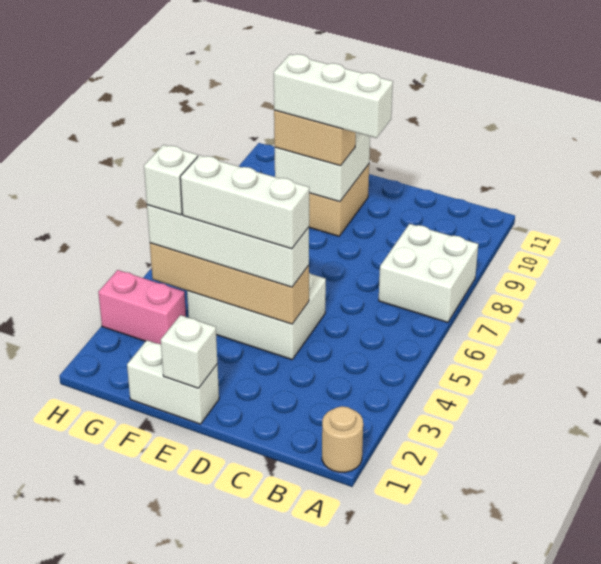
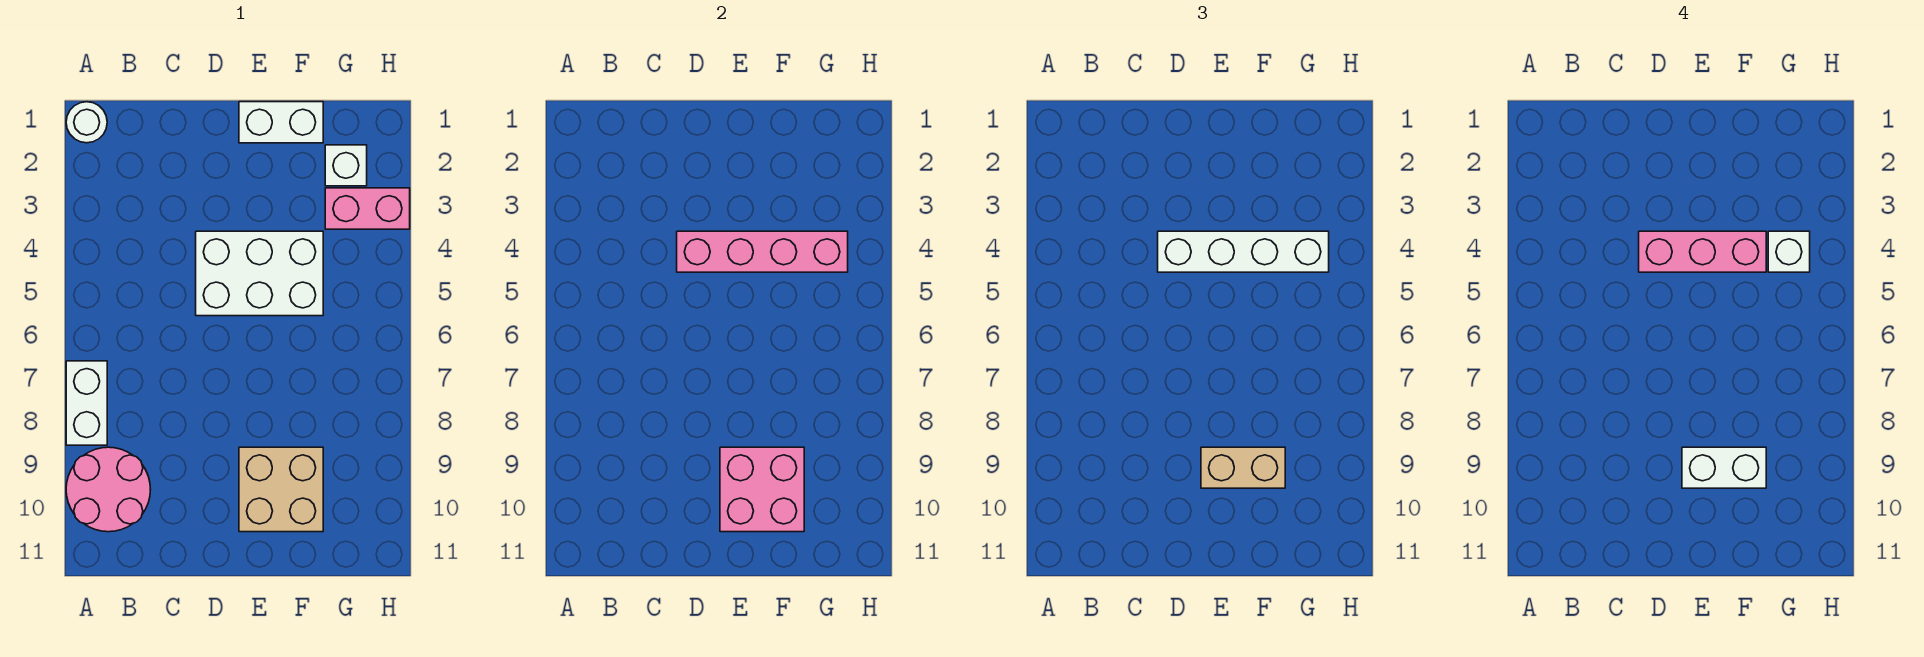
tan 1x1 round brick [322,406,363,472] -> white 1x1 round brick [66,102,107,143]
white 2x2 brick [379,224,478,322] -> white 1x2 brick [66,361,107,445]
none -> pink 2x2 round brick [66,447,150,532]
tan 1x4 brick [150,243,309,324] -> pink 1x4 brick [677,231,848,272]
white 1x3 brick [180,155,309,249] -> pink 1x3 brick [1639,231,1766,272]
white 1x3 brick [274,54,393,138] -> white 1x2 brick [1682,447,1766,488]
white 1x1 brick [161,315,217,388] -> white 1x1 brick moved to [325,145,367,186]
white 2x2 brick [275,133,370,202] -> pink 2x2 brick [720,447,804,532]

